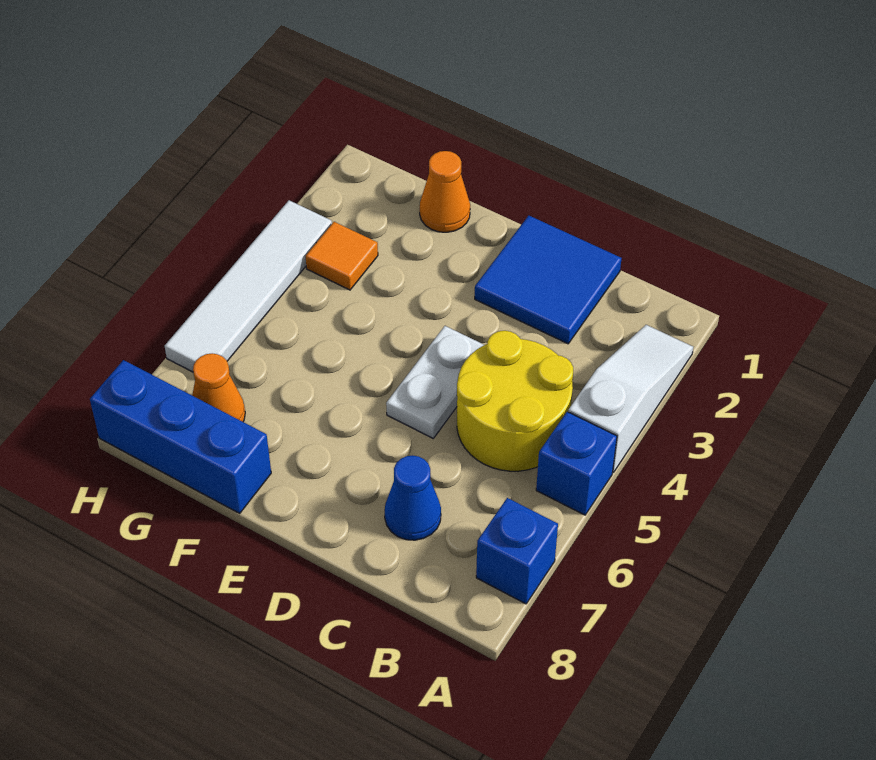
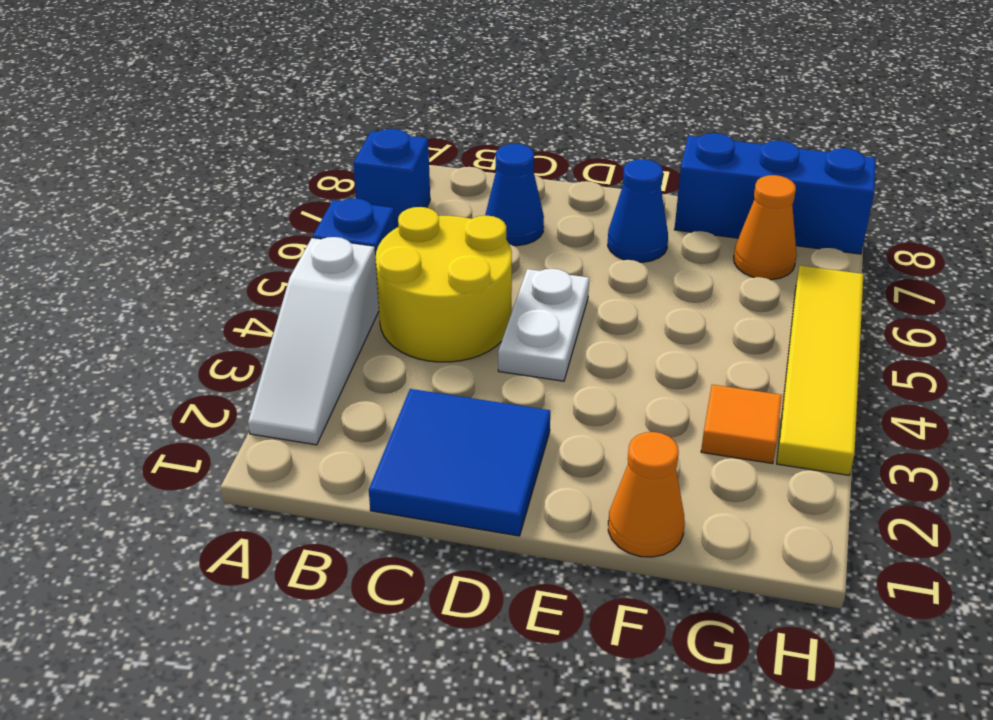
none -> blue 1x1 cone [608,159,668,262]
white 1x4 tile [165,200,332,372] -> yellow 1x4 tile [777,266,863,475]

